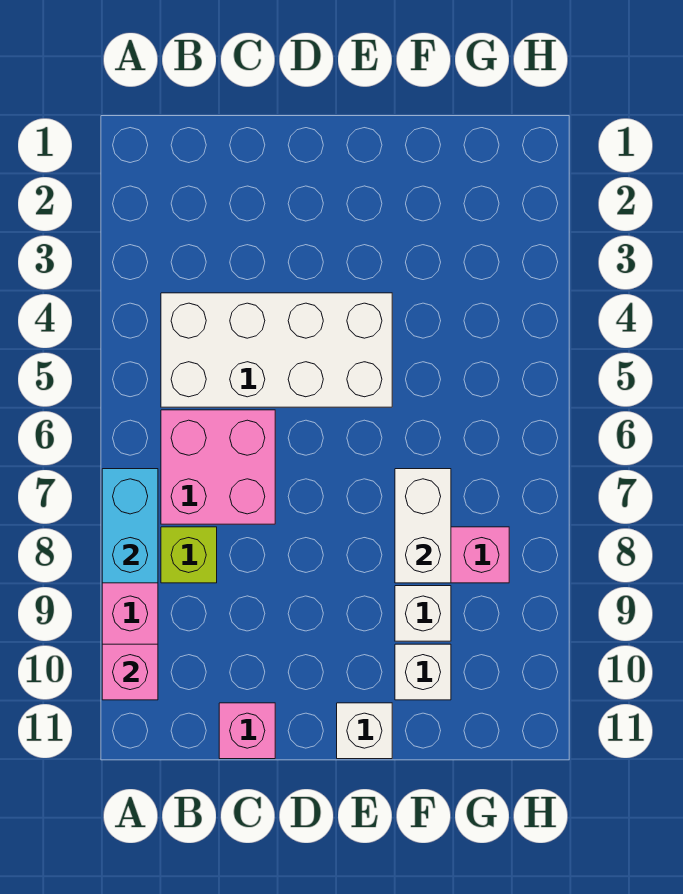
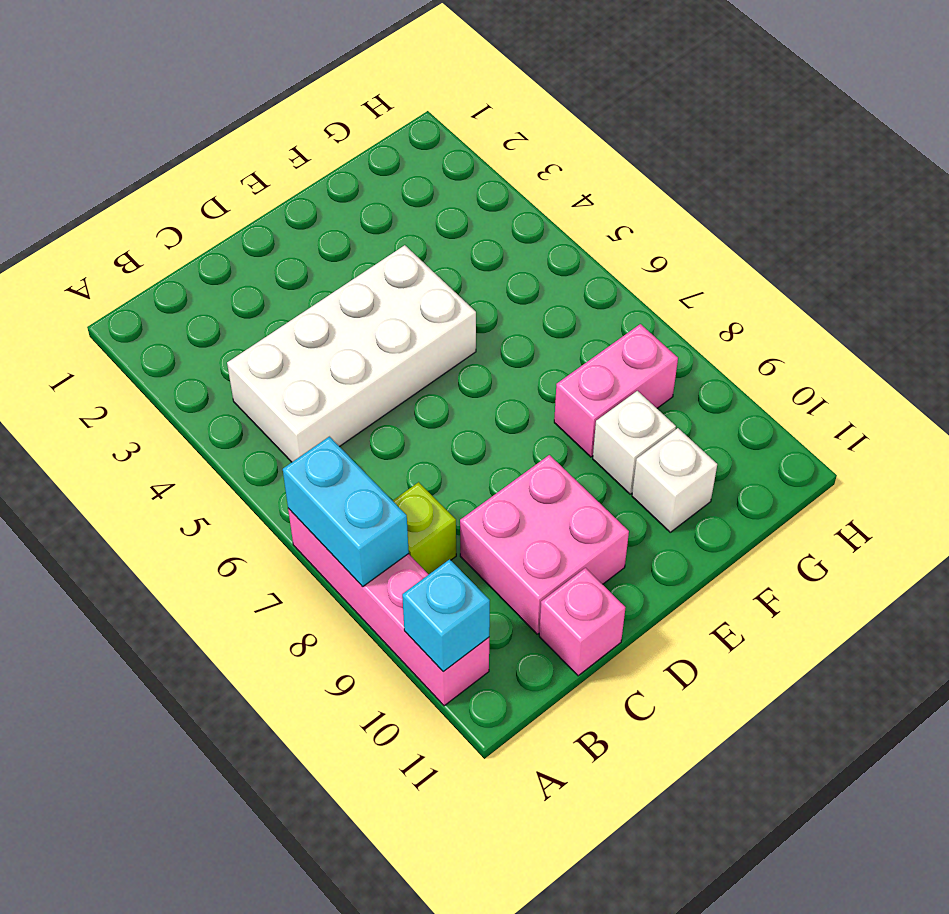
pink 1x1 brick [102,644,158,700] -> cyan 1x1 brick [402,559,490,672]
pink 2x2 brick [161,410,275,524] -> pink 2x2 brick moved to [460,455,629,634]
white 1x1 brick [337,703,392,759] -> none
white 1x2 brick [395,469,451,583] -> none

